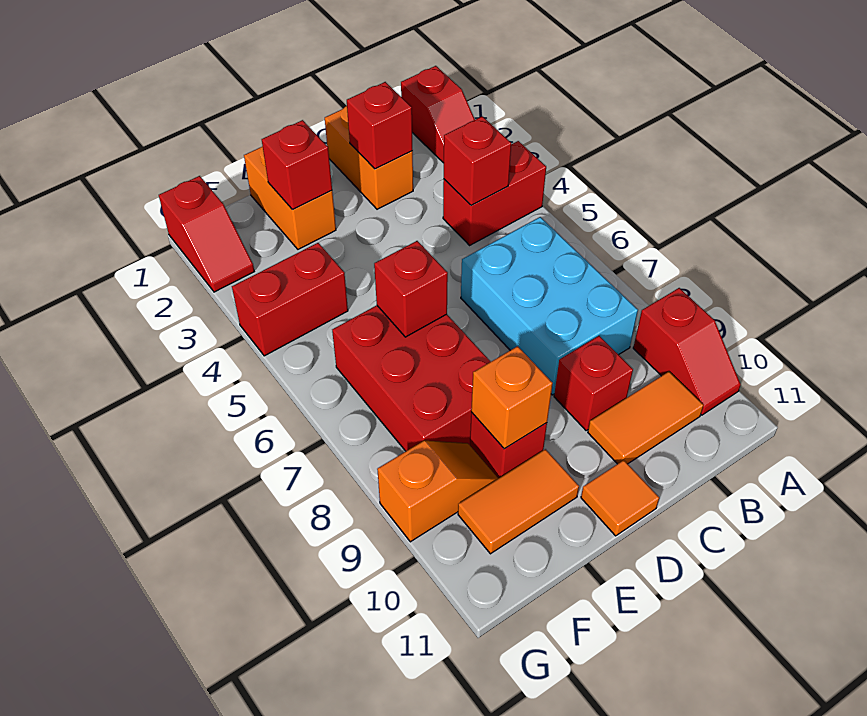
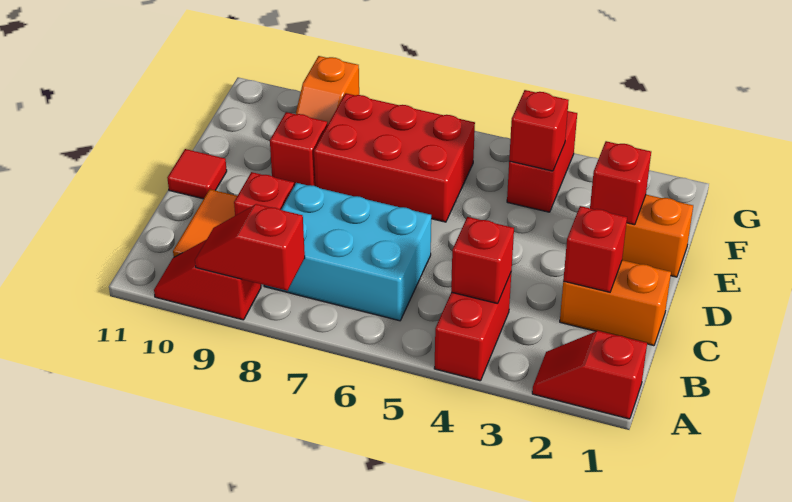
orange 1x1 tile [581,460,659,536] -> red 1x1 tile [167,149,227,199]
red 1x1 brick [374,241,448,337] -> red 1x1 brick moved to [509,90,569,171]
orange 1x1 brick [471,346,553,449] -> none
orange 1x2 tile [458,449,579,554] -> none
red 1x2 slope [159,176,254,292] -> red 1x2 slope moved to [195,204,305,291]

